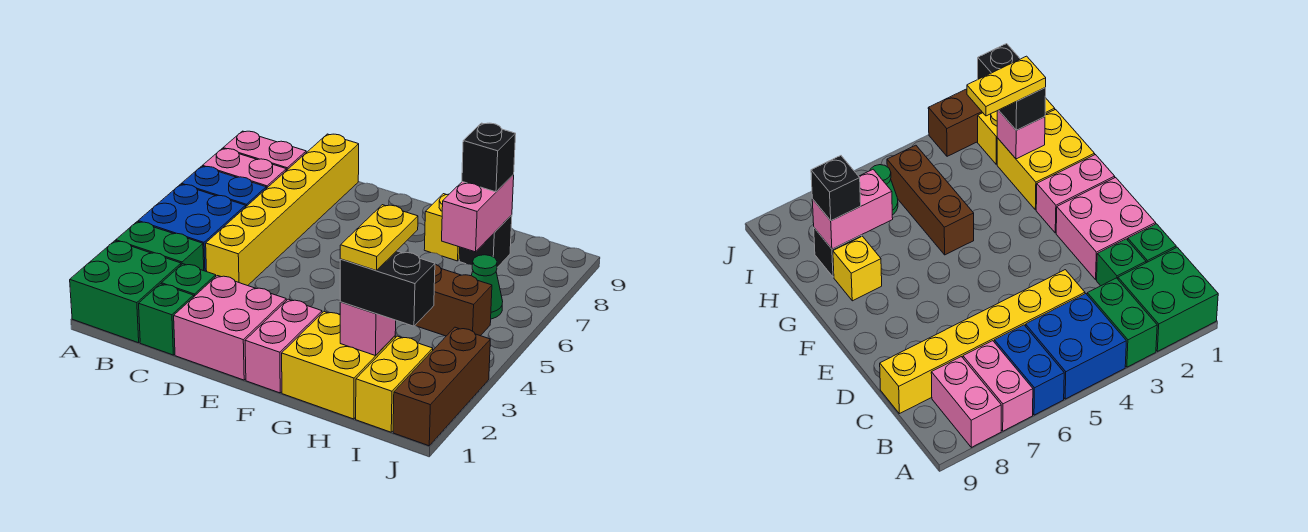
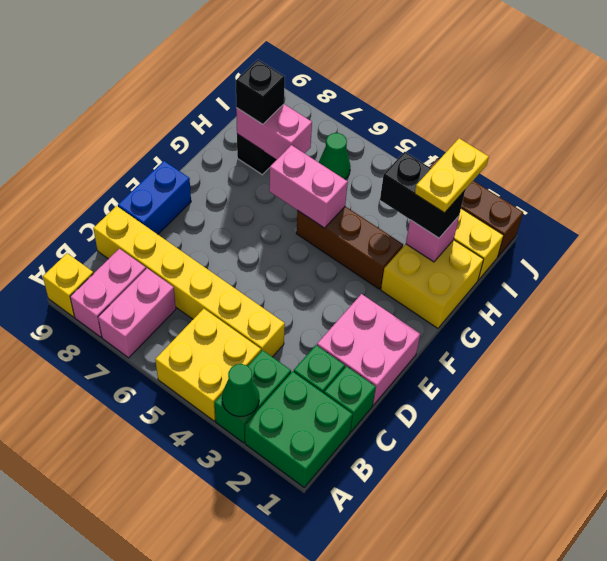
none -> green 1x1 cone [222,364,259,417]
blue 2x2 brick [138,184,246,272] -> yellow 2x2 brick [155,309,261,421]
blue 1x2 brick [182,166,266,206] -> blue 1x2 brick moved to [118,161,191,234]
pink 1x2 brick [245,299,322,393] -> pink 1x2 brick moved to [269,145,348,228]
brown 1x3 brick [415,264,492,336] -> brown 1x3 brick turned to [296,206,403,289]
yellow 1x1 brick [424,194,460,261] -> yellow 1x1 brick moved to [43,253,93,317]
black 1x2 brick [340,251,435,326] -> black 1x2 brick turned to [380,152,465,238]
yellow 1x2 plate [340,205,418,271] -> yellow 1x2 plate turned to [415,138,489,213]

